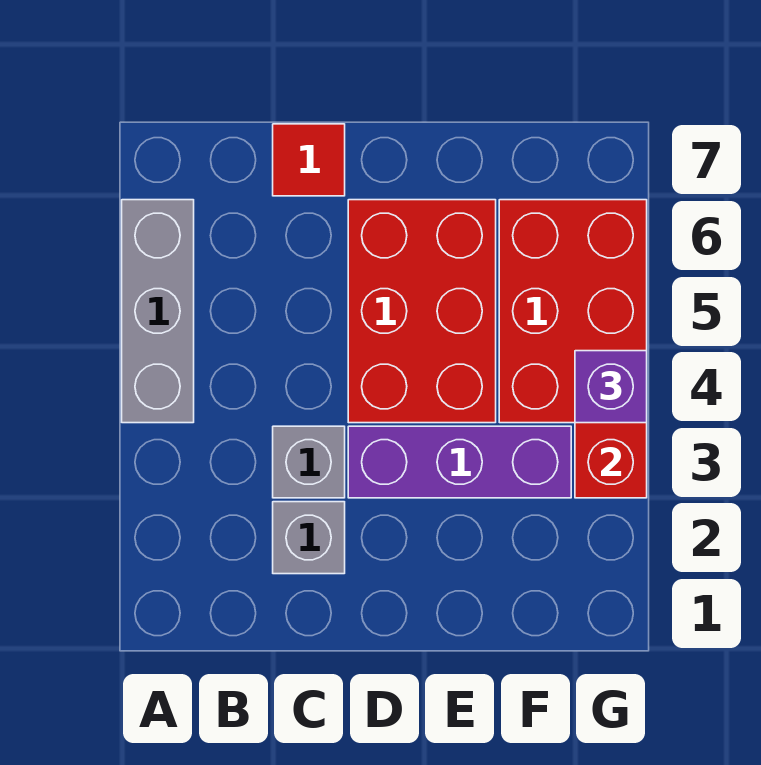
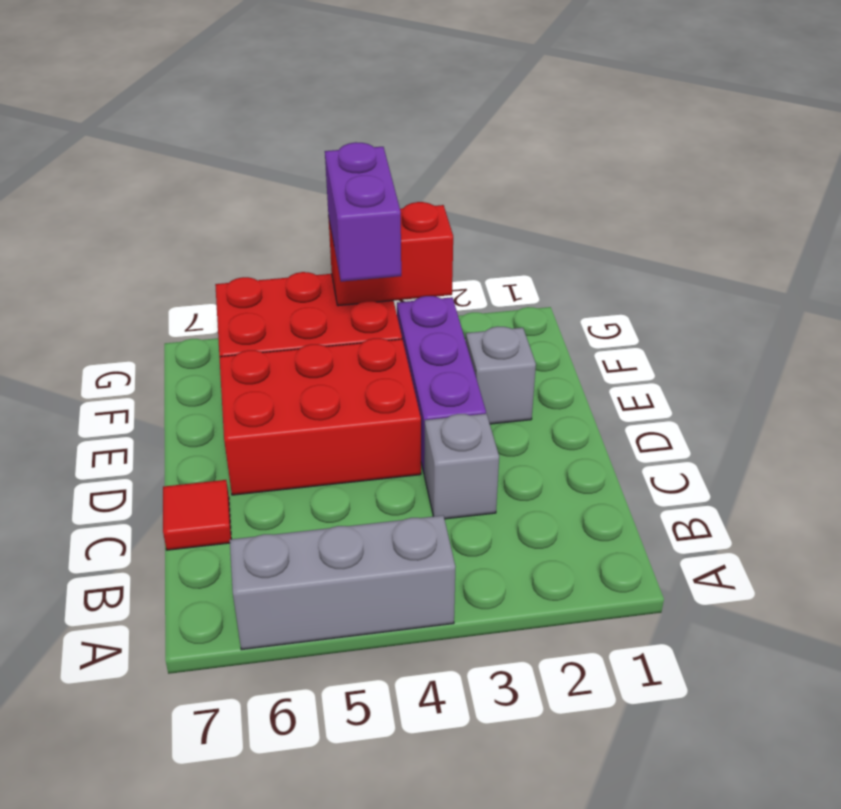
grey 1x1 brick [273,502,345,574] -> grey 1x1 brick moved to [466,326,536,424]
purple 1x1 brick [575,351,647,423] -> purple 1x2 brick [325,142,401,282]

